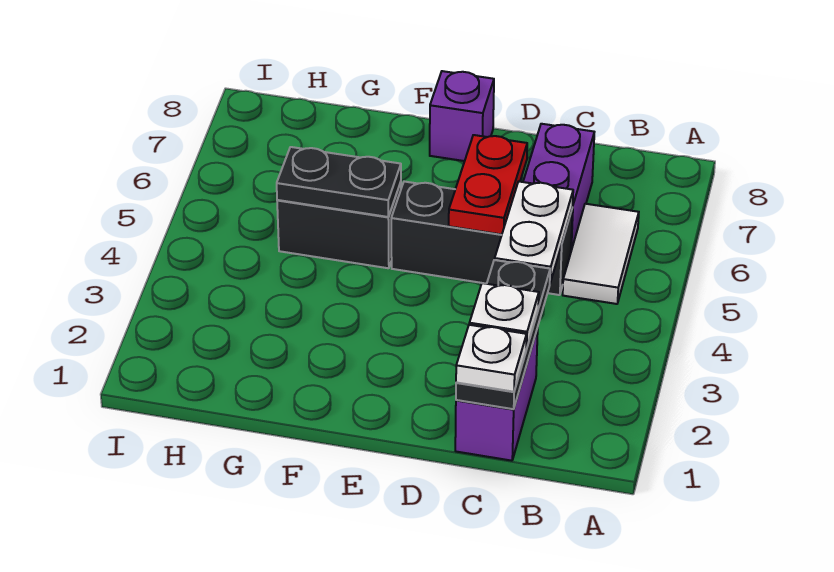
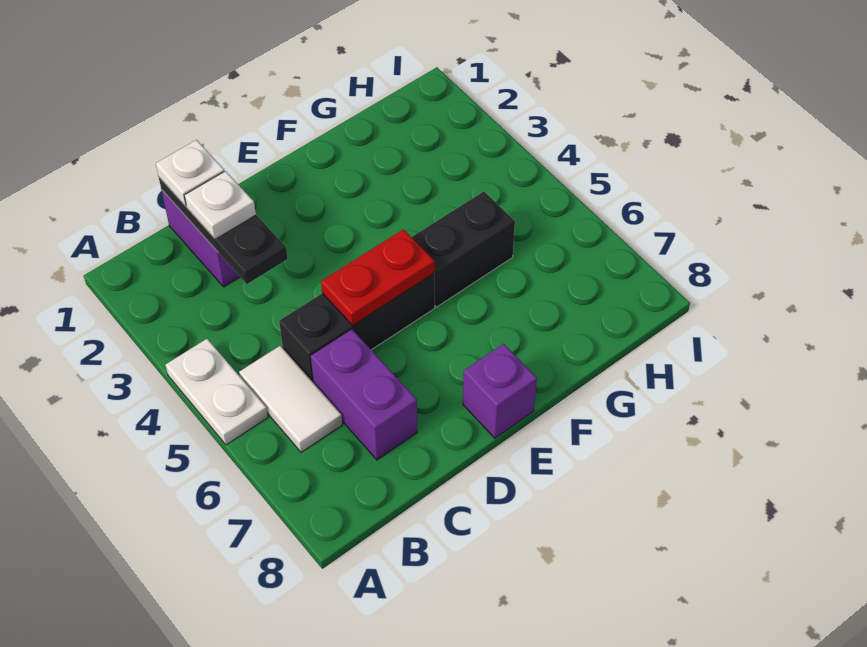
white 1x2 plate [495,182,573,282] -> white 1x2 plate moved to [166,339,268,445]
red 1x2 plate [449,135,527,234] -> red 1x2 plate turned to [321,229,435,326]
black 1x2 plate [277,147,401,217] -> none

